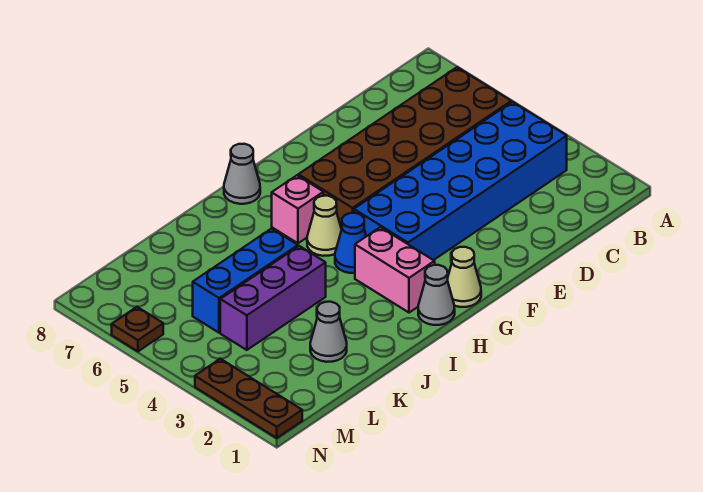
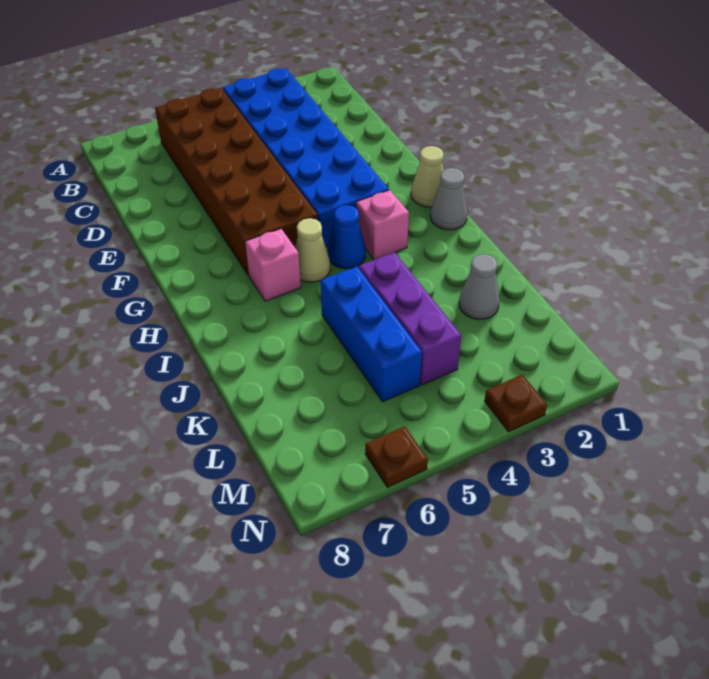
pink 1x2 brick [355,227,435,313] -> pink 1x1 brick [356,190,409,260]
grey 1x1 cone [224,144,260,204] -> none
brown 1x3 plate [195,359,302,438] -> brown 1x1 plate [485,375,547,432]

